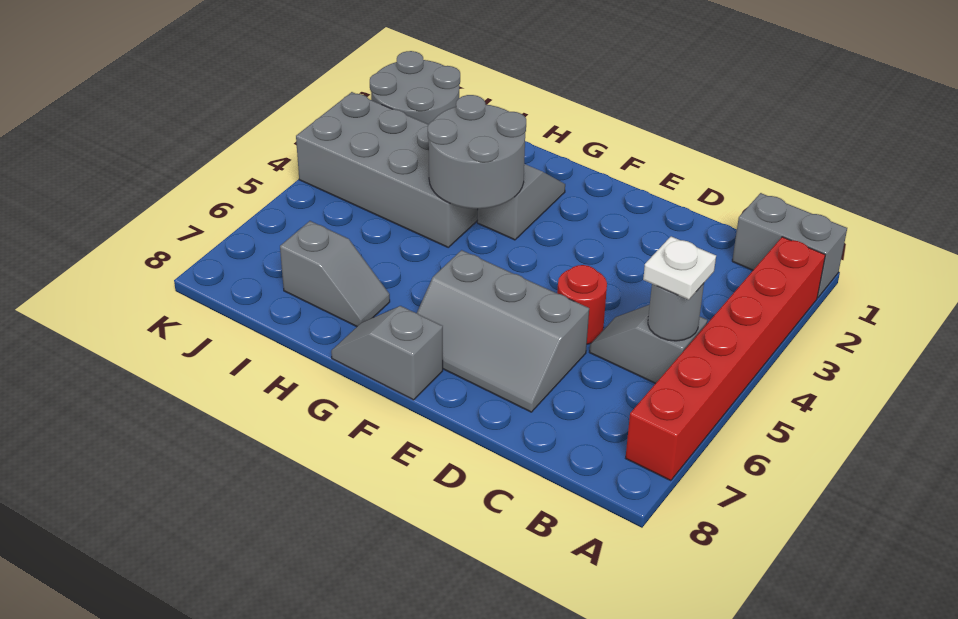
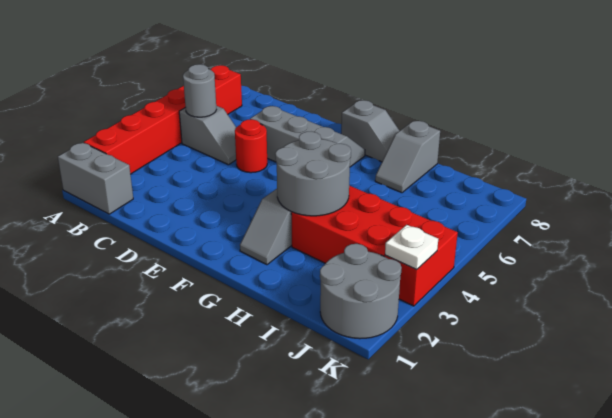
white 1x1 plate [643,236,716,300] -> white 1x1 plate moved to [385,225,438,270]
grey 2x4 brick [296,92,478,247] -> red 2x4 brick [291,186,458,306]
grey 1x2 slope [280,221,390,327] -> grey 1x2 slope turned to [375,121,440,193]

